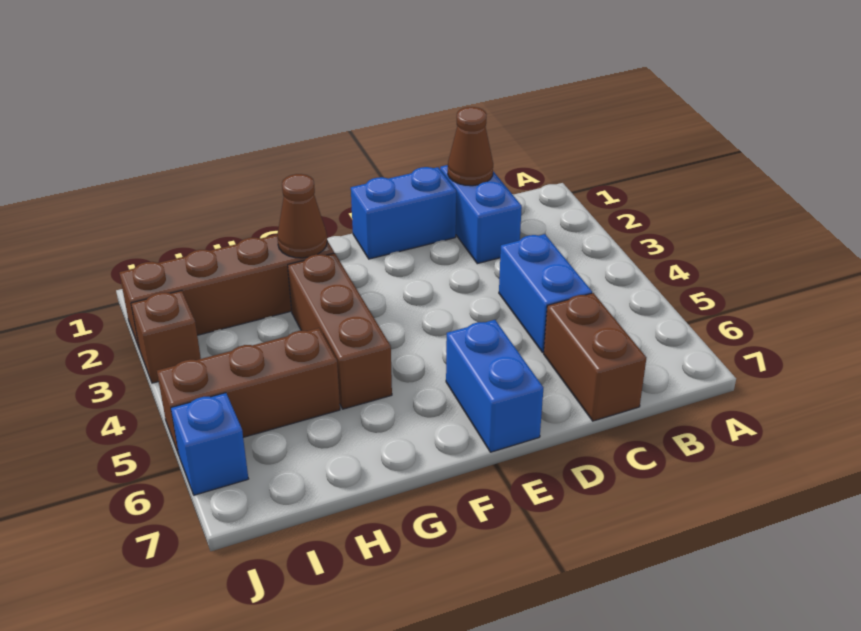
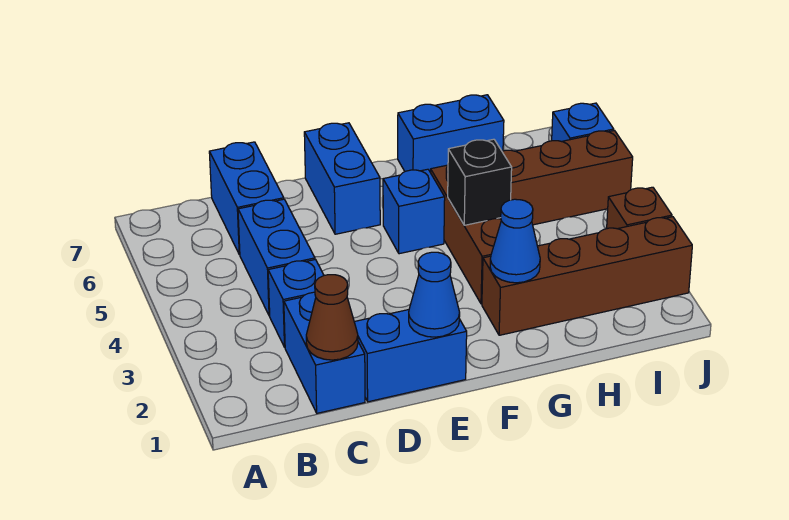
none -> blue 1x1 brick [268,260,324,347]
brown 1x2 brick [544,293,646,421] -> blue 1x2 brick [209,142,284,255]
none -> blue 1x1 cone [409,252,460,337]
none -> blue 1x1 brick [383,169,445,254]
brown 1x1 cone [277,174,327,258] -> blue 1x1 cone [490,199,540,283]
none -> black 1x1 brick [448,139,512,225]
none -> blue 1x2 brick [398,95,504,173]

